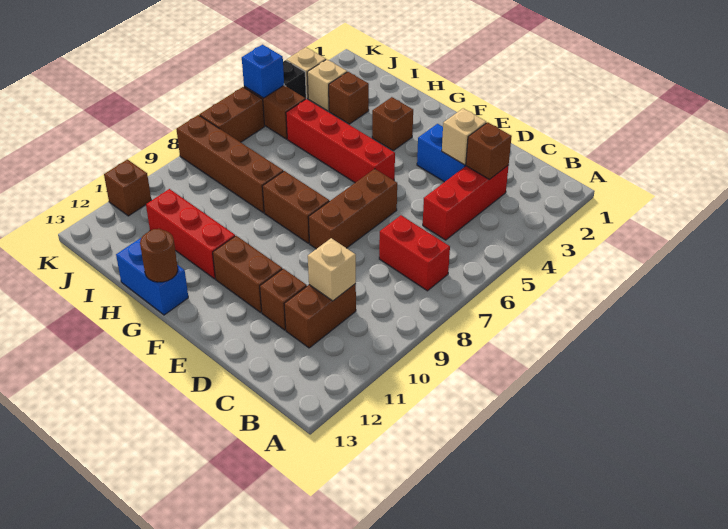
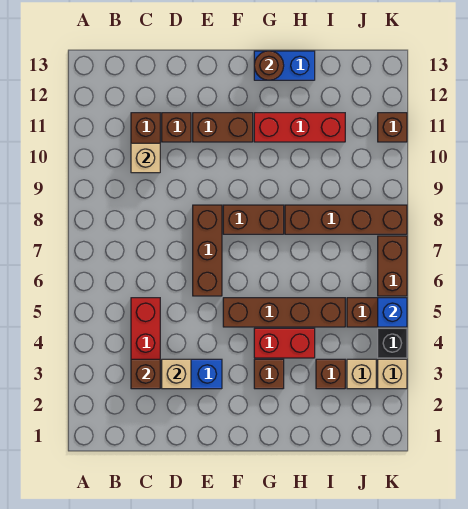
red 1x2 brick [379,215,450,291] -> red 1x2 brick moved to [254,328,315,358]
red 1x4 brick [286,99,395,183] -> brown 1x4 brick [223,298,345,327]

